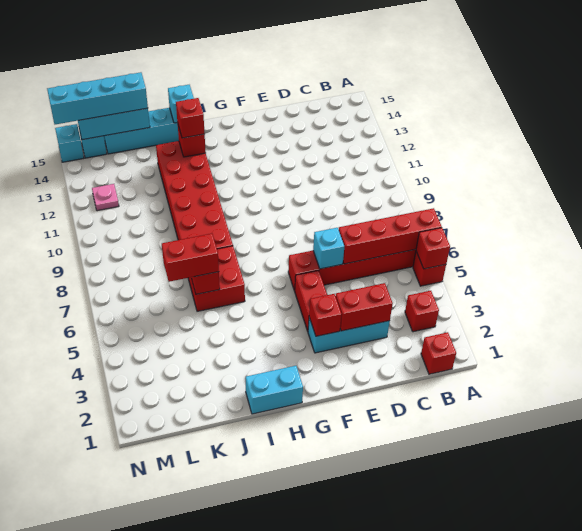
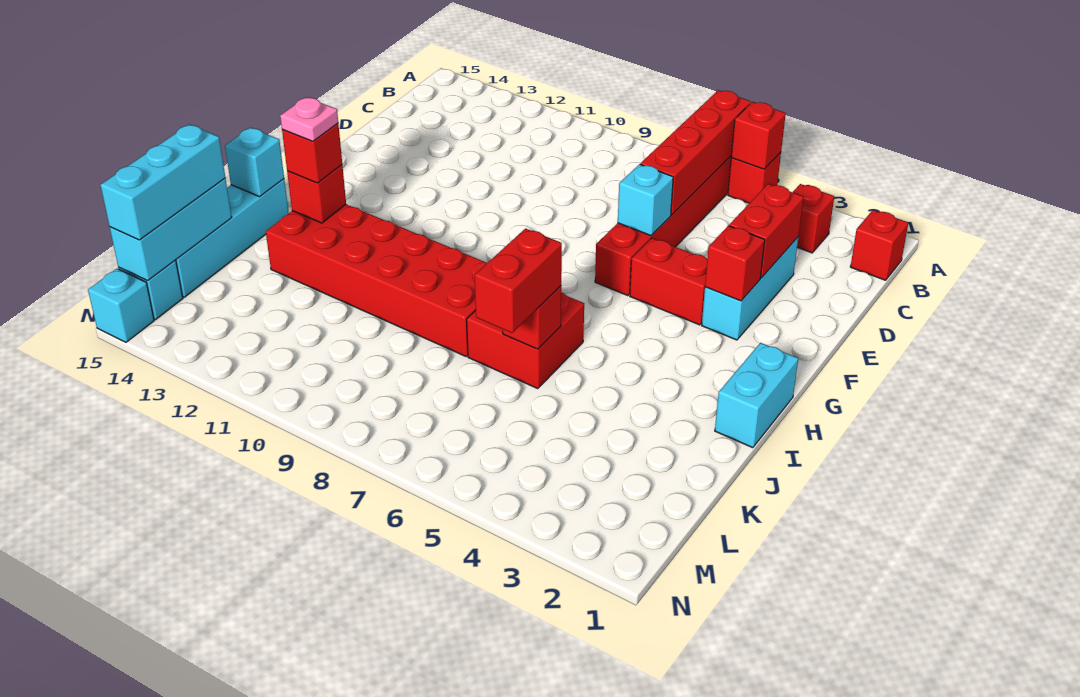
cyan 1x4 brick [47,72,148,124] -> cyan 1x3 brick [101,125,225,240]
pink 1x1 plate [92,184,119,211] -> pink 1x1 plate moved to [280,97,338,141]

